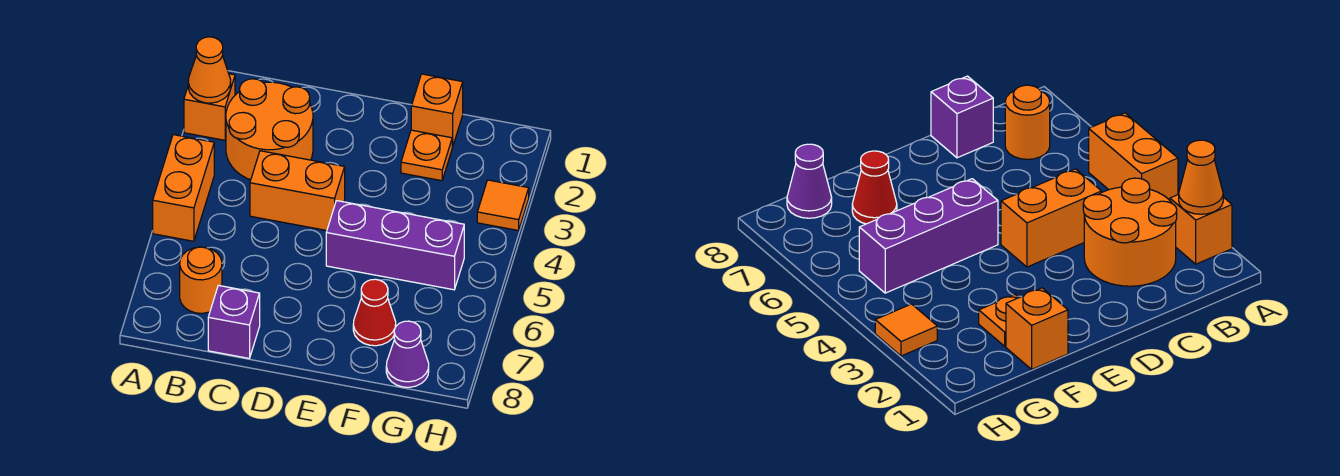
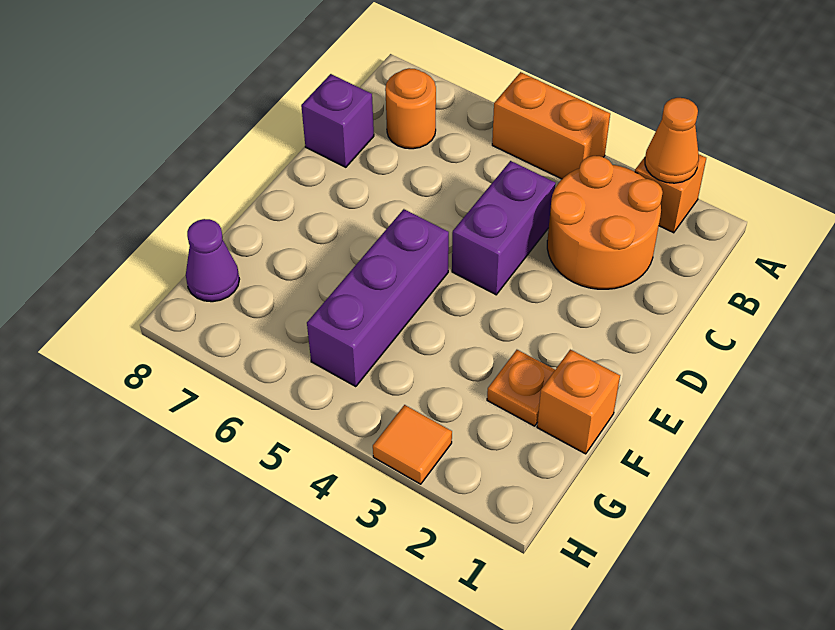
orange 1x2 brick [250,151,345,230] -> purple 1x2 brick [452,161,556,295]
red 1x1 cone [353,279,396,346] -> none

